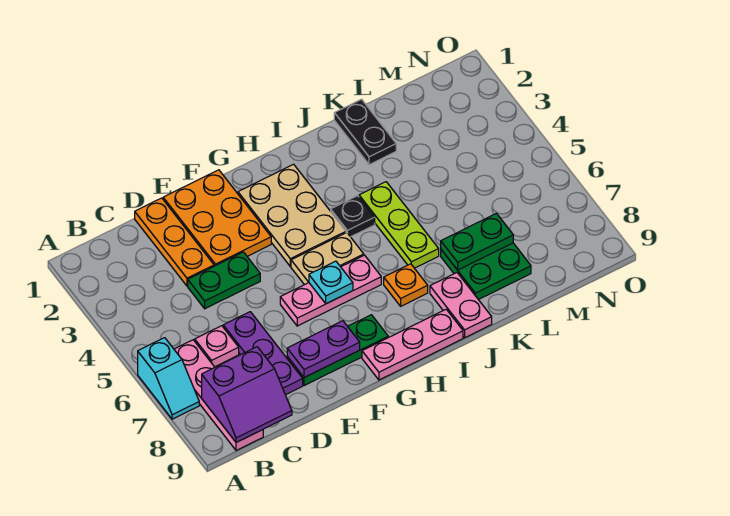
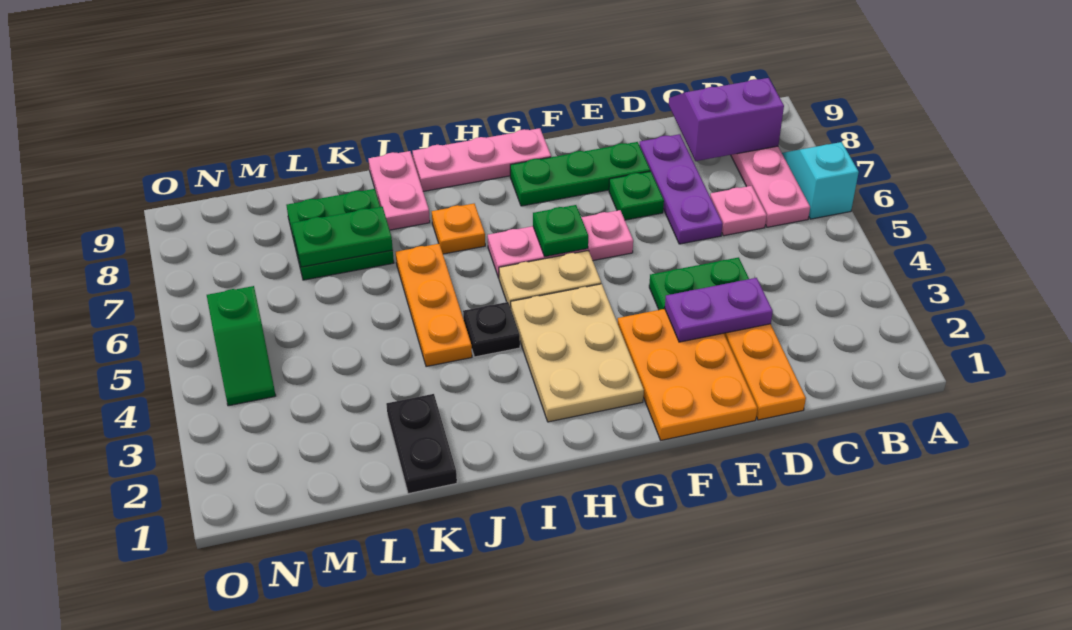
none -> green 1x1 plate [609,171,664,220]
purple 1x2 plate [287,321,360,377] -> purple 1x2 plate moved to [665,278,773,342]
cyan 1x1 plate [309,261,353,304] -> green 1x1 plate [533,205,588,256]
lime 1x3 plate [359,182,439,268] -> orange 1x3 plate [396,244,472,367]
none -> green 1x2 slope [207,286,276,406]

